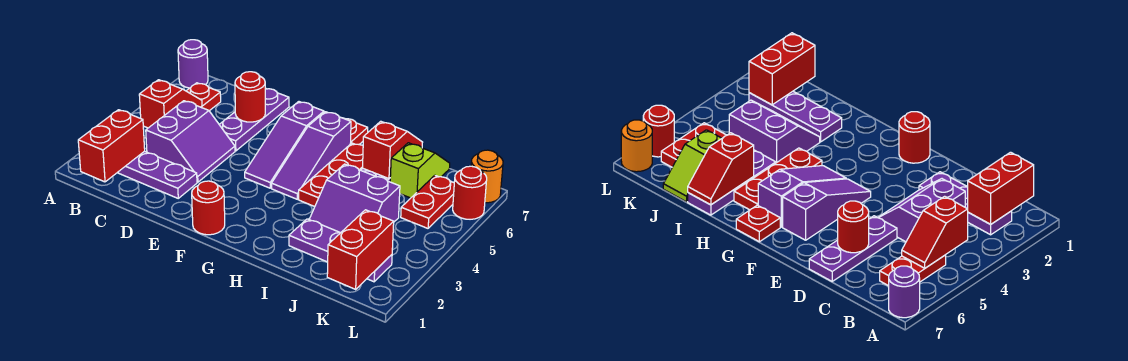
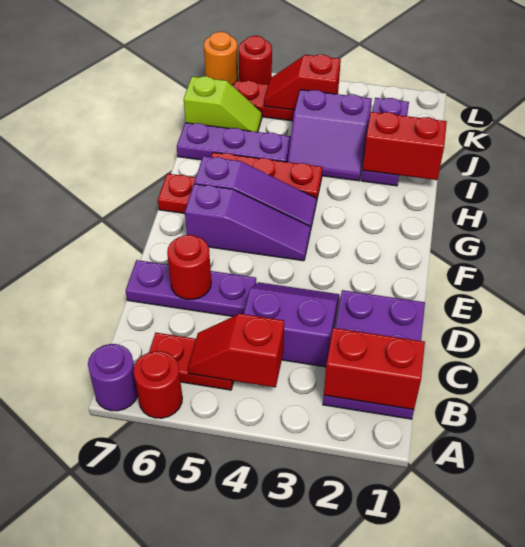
purple 1x3 plate [117,151,197,198] -> purple 2x3 plate [323,290,425,419]
red 1x1 round brick [192,181,225,235] -> red 1x1 round brick moved to [134,351,182,418]
purple 2x2 slope [309,164,400,233] -> purple 2x2 slope turned to [288,90,372,181]
red 1x2 slope [363,121,423,178] -> red 1x2 slope moved to [264,54,341,110]
lime 1x2 slope [390,143,450,198] -> lime 1x2 slope turned to [184,76,262,132]
red 1x2 brick [327,210,394,289] -> red 1x2 brick moved to [363,112,447,180]

